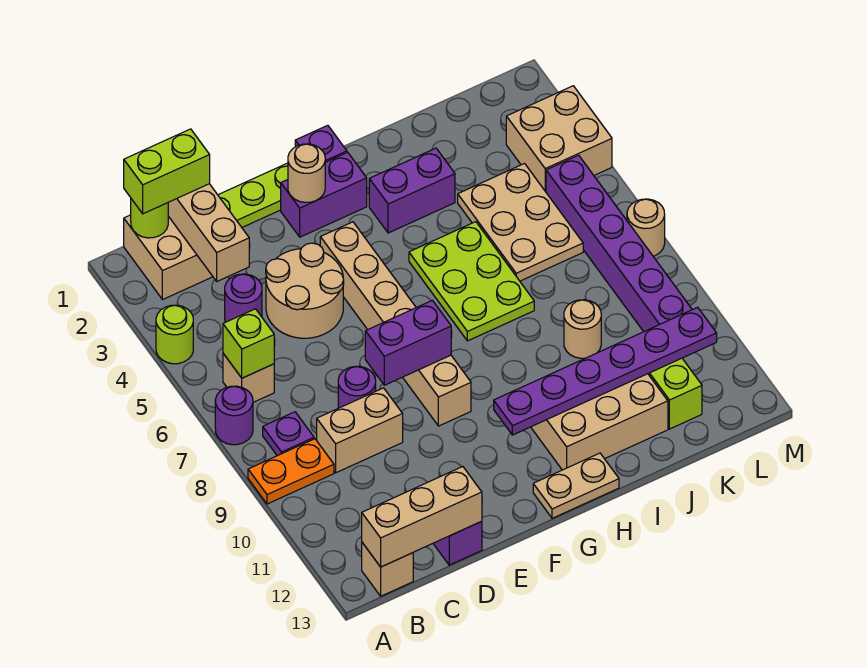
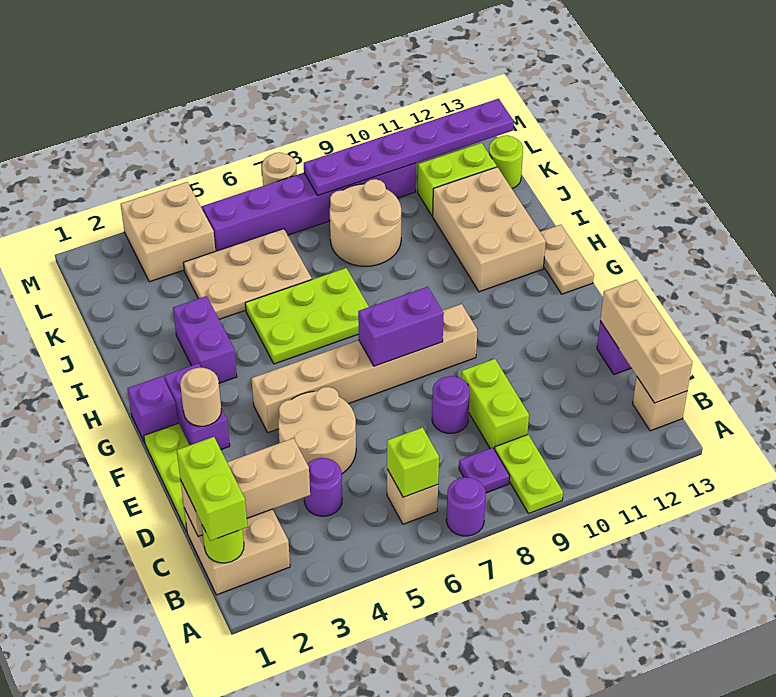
lime 1x1 round brick [156,305,193,364] -> lime 1x1 round brick moved to [489,135,523,189]
orange 1x2 plate [248,439,334,504] -> lime 1x2 plate [495,435,563,514]
tan 1x2 brick [317,388,403,473] -> lime 1x2 brick [461,359,529,450]
purple 1x2 brick [365,300,451,385] -> purple 1x2 brick turned to [358,287,444,366]
purple 1x6 plate [494,307,717,435] -> purple 1x6 plate turned to [304,99,514,196]
tan 1x1 round brick [564,300,601,358] -> tan 2x2 round brick [330,179,401,266]

